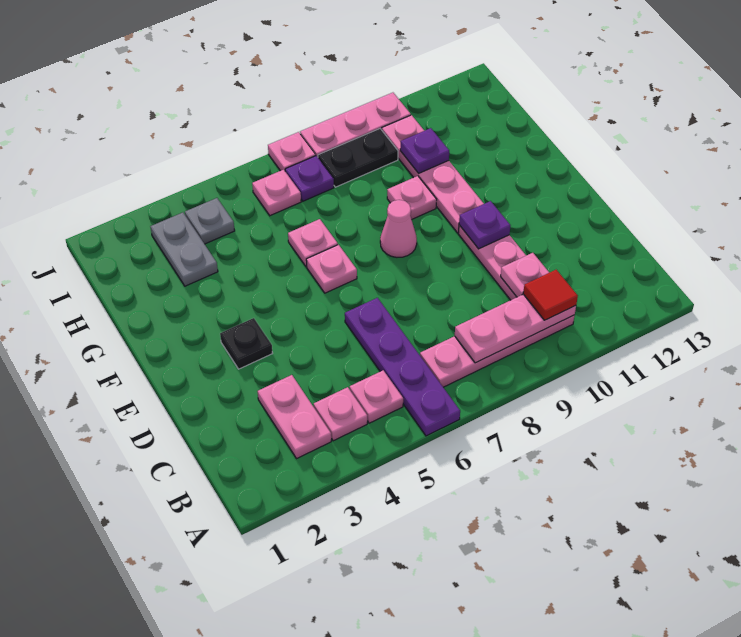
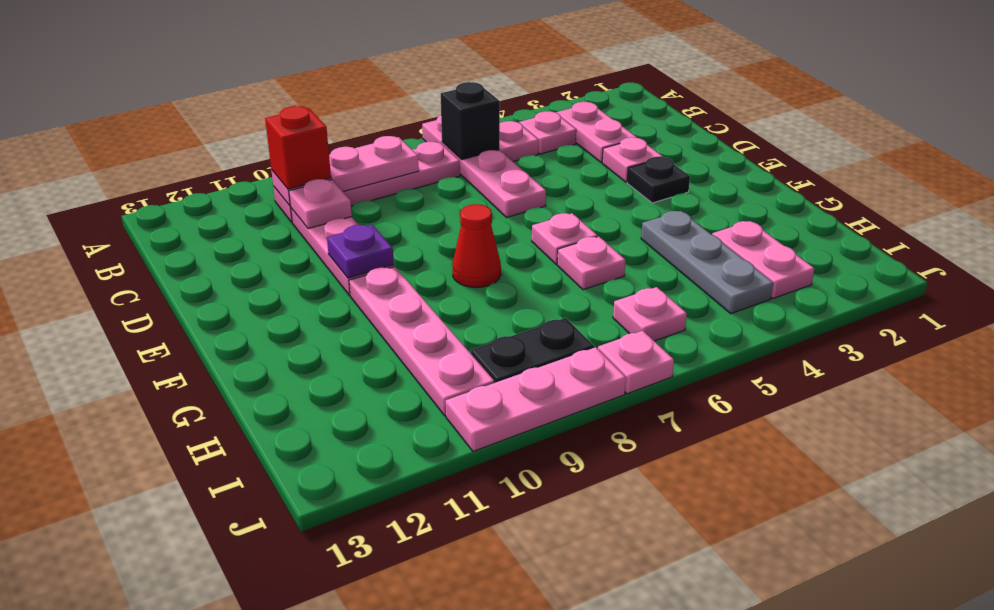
purple 1x4 plate [345,298,460,436] -> pink 1x4 plate [422,115,546,217]
none -> black 1x1 brick [441,82,500,160]
red 1x1 tile [523,270,578,320] -> red 1x1 brick [265,106,331,189]
pink 1x1 cone [380,200,417,257] -> red 1x1 cone [452,204,501,287]
pink 1x1 plate [387,176,437,220] -> pink 1x1 plate moved to [602,137,663,182]
grey 1x2 plate [150,213,218,286] -> pink 1x2 plate [712,221,814,298]
purple 1x1 plate [400,128,449,173] -> none
grey 1x1 plate [185,198,235,244] -> grey 1x3 plate [641,211,773,314]
purple 1x1 plate [285,156,334,201] -> none

